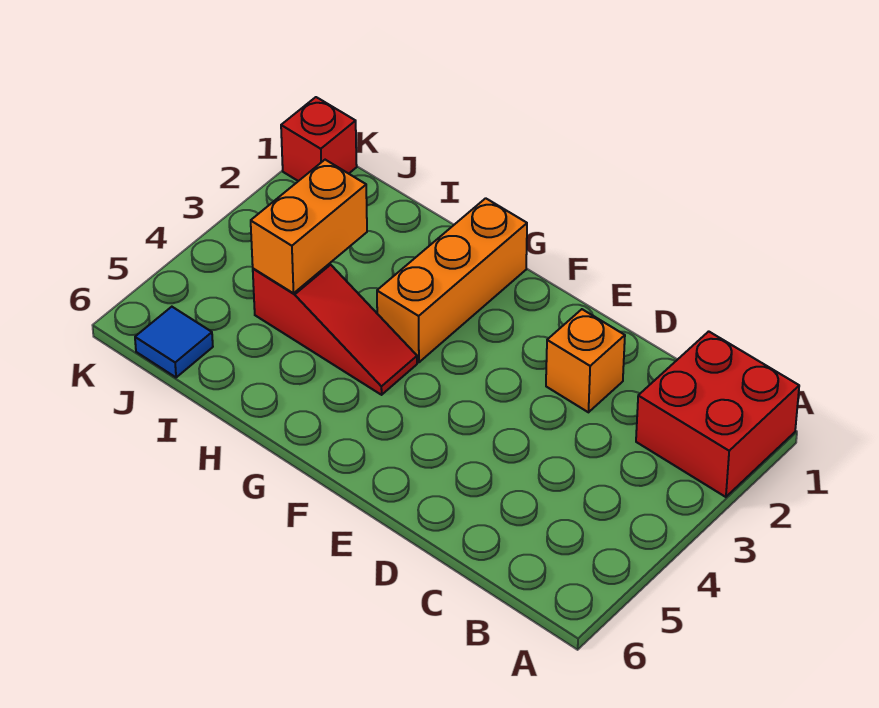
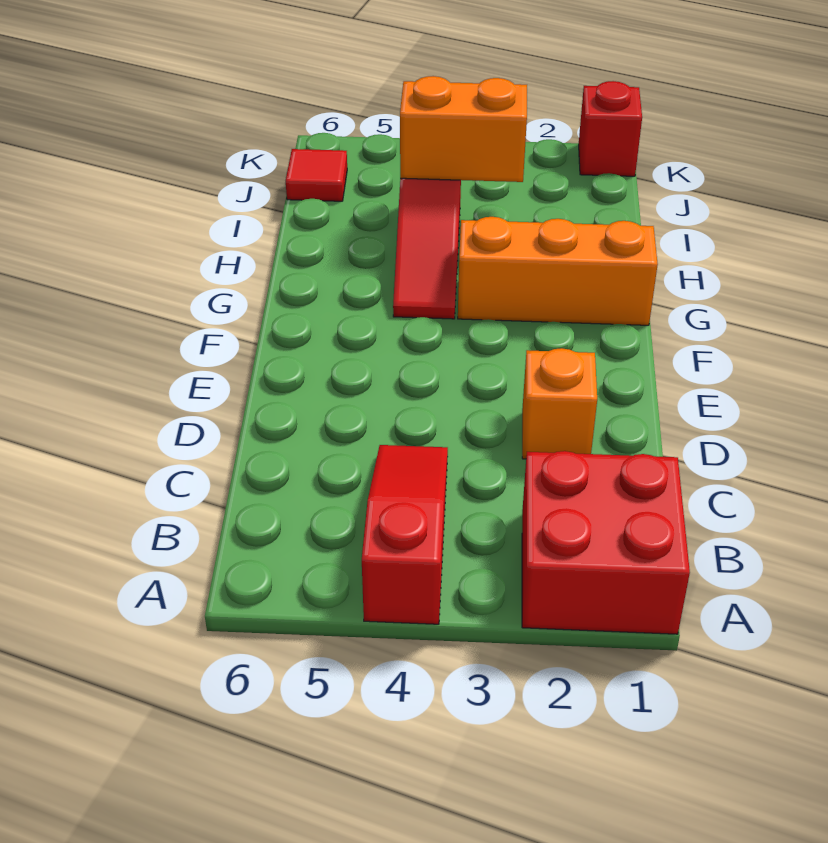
none -> red 1x3 slope [362,445,448,624]
blue 1x1 tile [135,307,213,377] -> red 1x1 tile [286,149,347,201]

